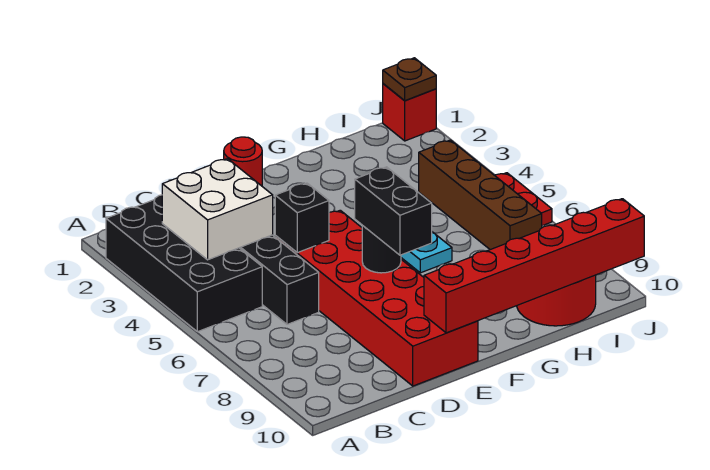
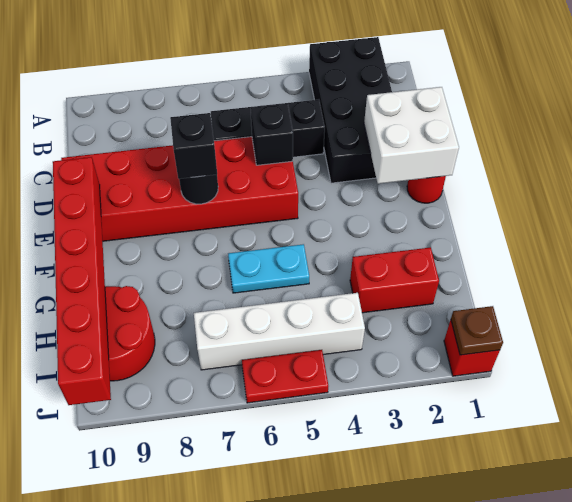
black 2x4 brick [106,195,262,332] -> black 2x4 brick turned to [309,37,392,183]
white 2x2 brick [162,159,273,260] -> white 2x2 brick moved to [364,87,459,184]
black 1x2 brick [355,167,432,255] -> black 1x1 brick [170,113,217,179]
none -> red 1x2 brick [350,247,439,313]
brown 1x4 brick [419,140,542,250] -> white 1x4 brick [194,293,365,370]

